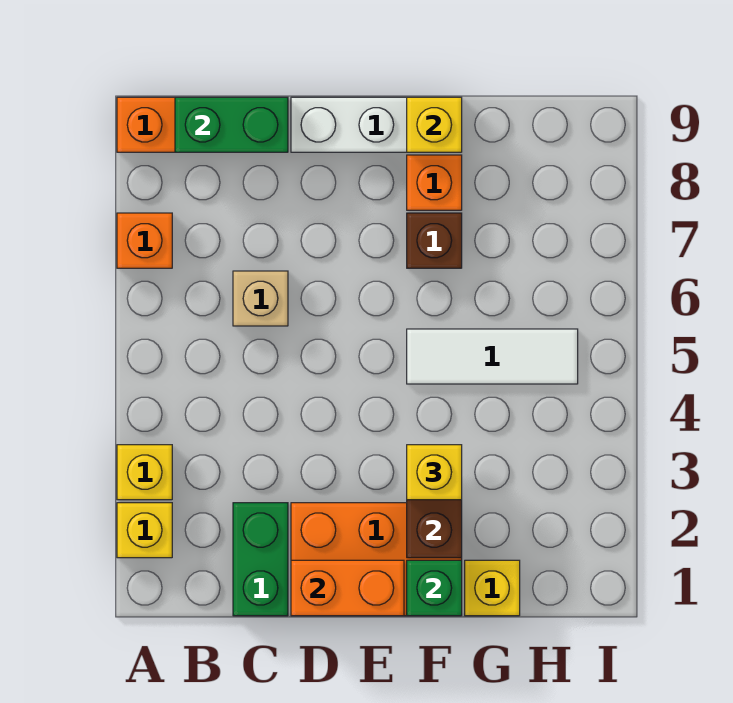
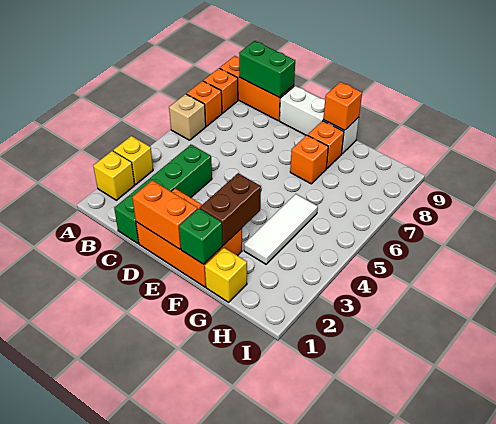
none -> orange 1x1 brick [203,68,238,113]
green 1x2 brick [233,503,288,616] -> green 1x4 brick [114,145,212,244]
tan 1x1 brick [233,271,288,326] -> tan 1x1 brick moved to [169,94,206,140]
yellow 1x1 brick [407,445,462,500] -> none
white 1x3 tile [407,329,578,384] -> white 1x3 tile turned to [244,194,318,264]
brown 1x1 brick [407,213,462,268] -> orange 1x1 brick [290,135,328,184]
yellow 1x1 brick [407,97,462,152] -> orange 1x1 brick [324,82,362,130]

